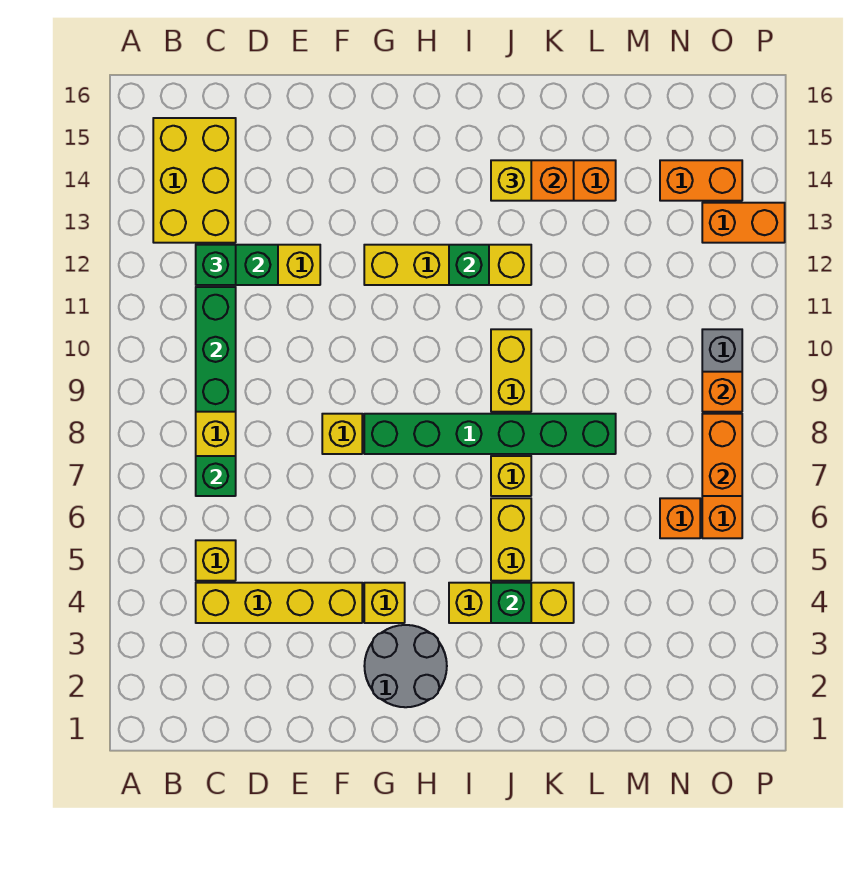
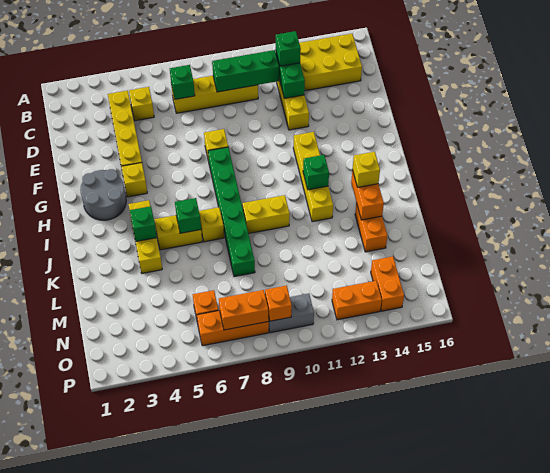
none -> green 1x1 brick [175,198,201,233]
orange 1x2 brick [702,203,785,243] -> orange 1x2 brick turned to [332,281,382,320]

